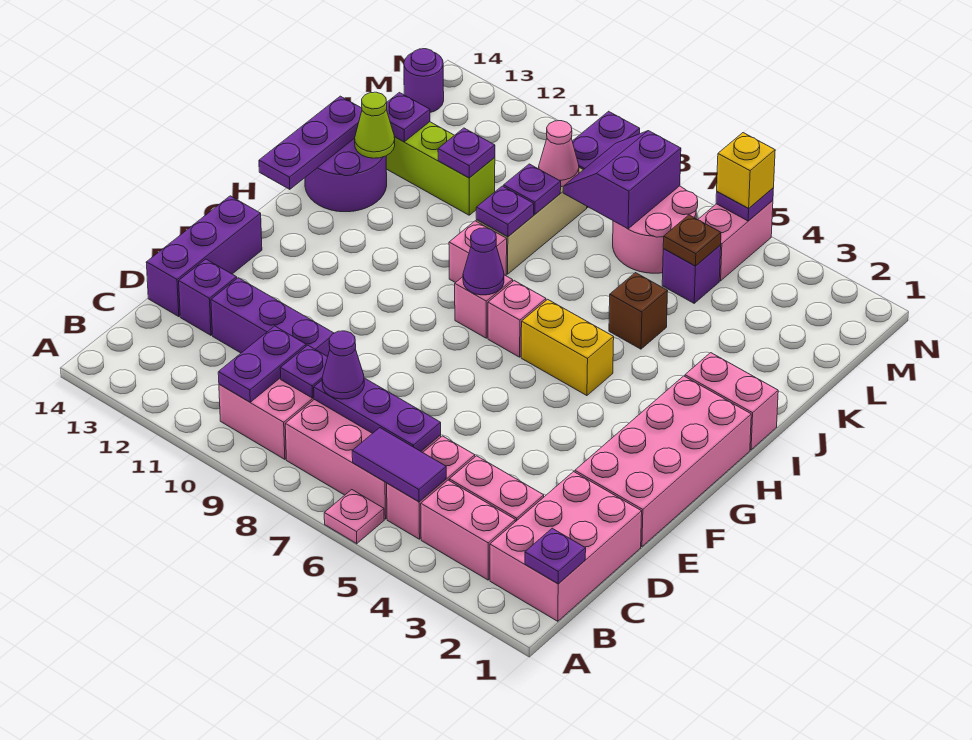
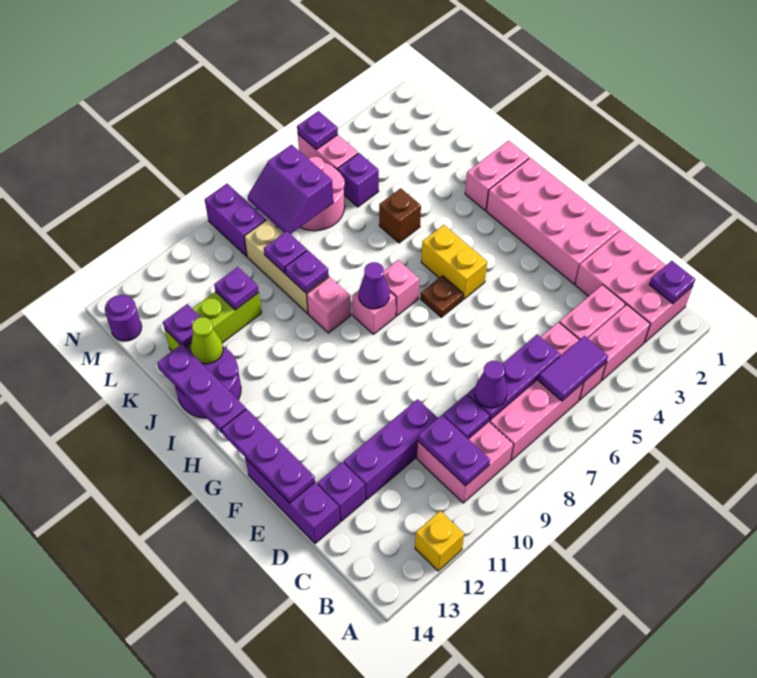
pink 1x1 plate [324,490,384,544] -> none
none -> purple 1x3 plate [222,409,315,503]
yellow 1x2 brick [521,299,614,396] -> yellow 1x2 brick turned to [421,225,487,299]
brown 1x1 plate [663,215,721,266] -> brown 1x1 plate moved to [421,276,463,317]
pink 1x1 cone [539,121,579,187] -> none
yellow 1x1 brick [717,133,775,208] -> yellow 1x1 brick moved to [415,511,464,571]

